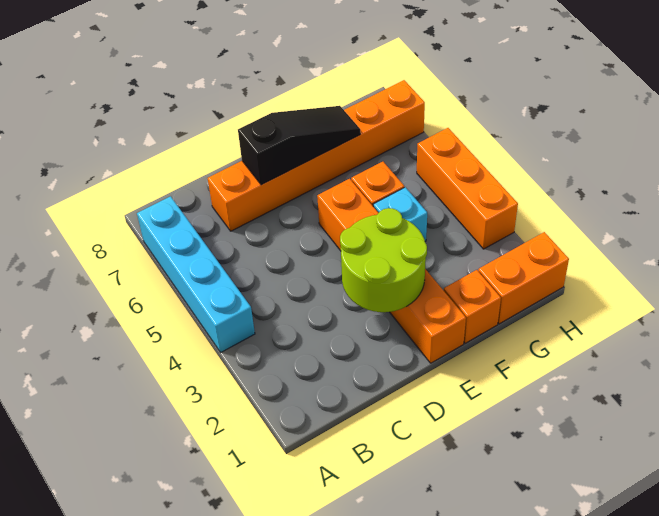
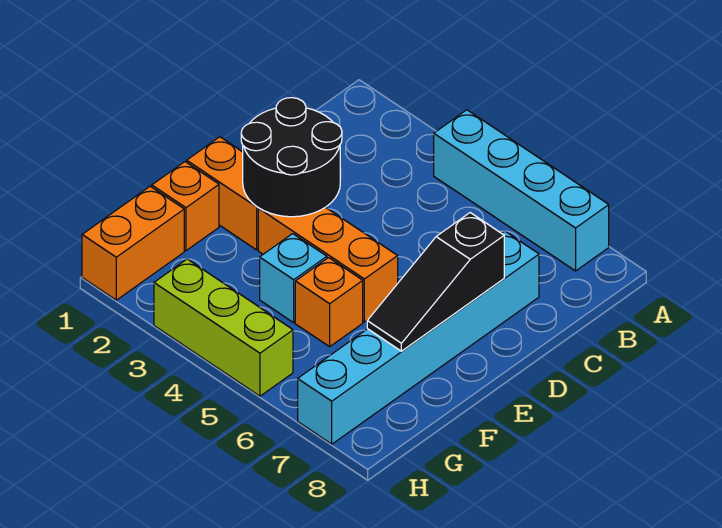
orange 1x6 brick [208,80,425,231] -> cyan 1x6 brick [298,231,539,444]
lime 2x2 round brick [340,208,427,312] -> black 2x2 round brick [241,98,342,217]
orange 1x3 brick [417,128,518,249] -> lime 1x3 brick [154,259,293,396]

